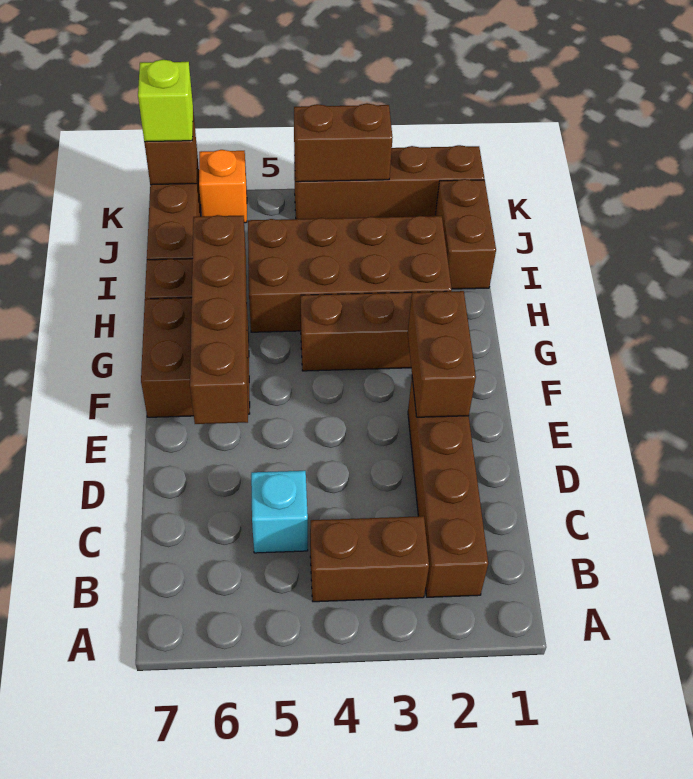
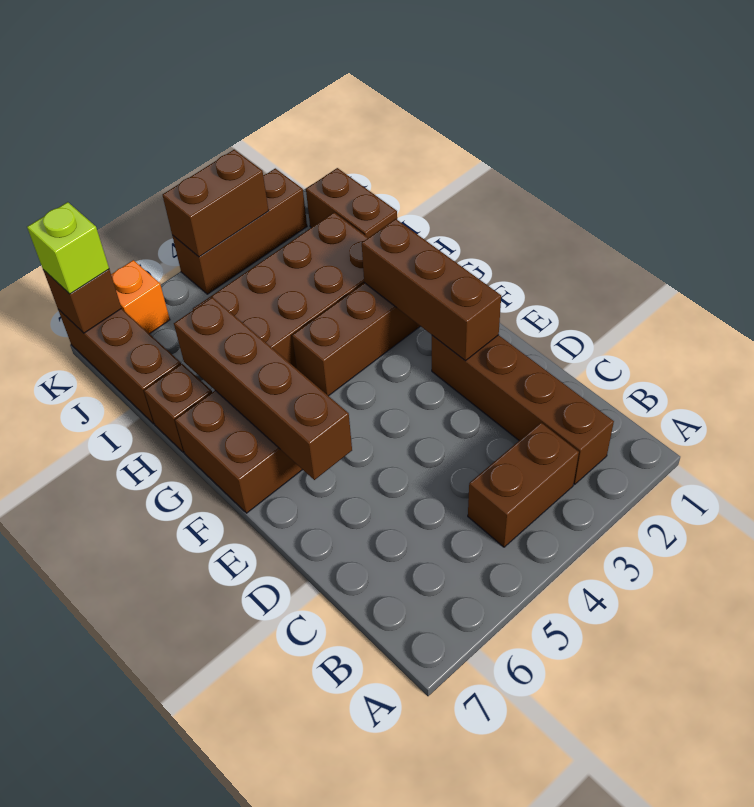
cyan 1x1 brick [251,471,308,553] -> none
brown 1x2 brick [408,291,476,417] -> brown 1x3 brick [362,219,501,361]
brown 1x4 brick [294,145,484,219] -> brown 1x3 brick [172,168,307,294]

